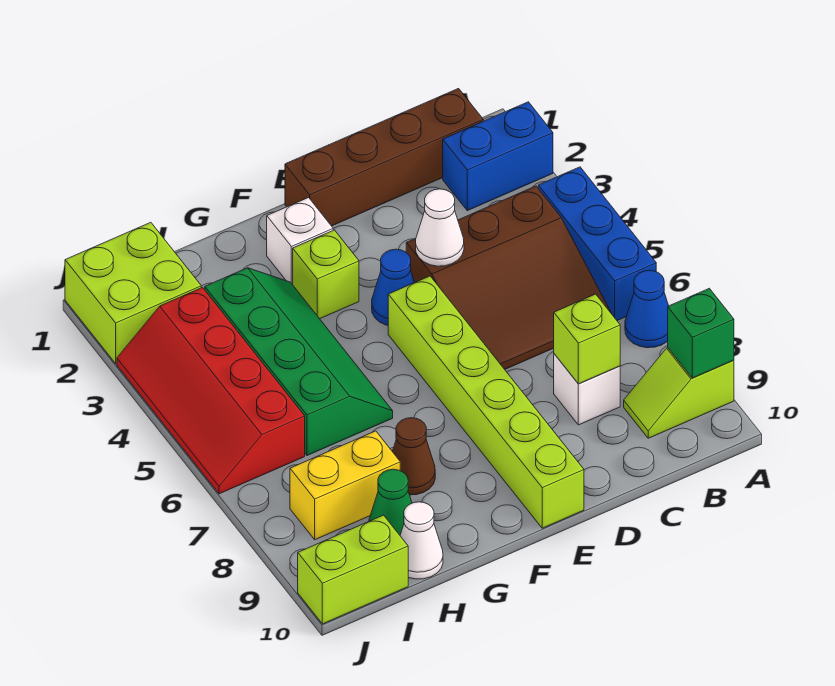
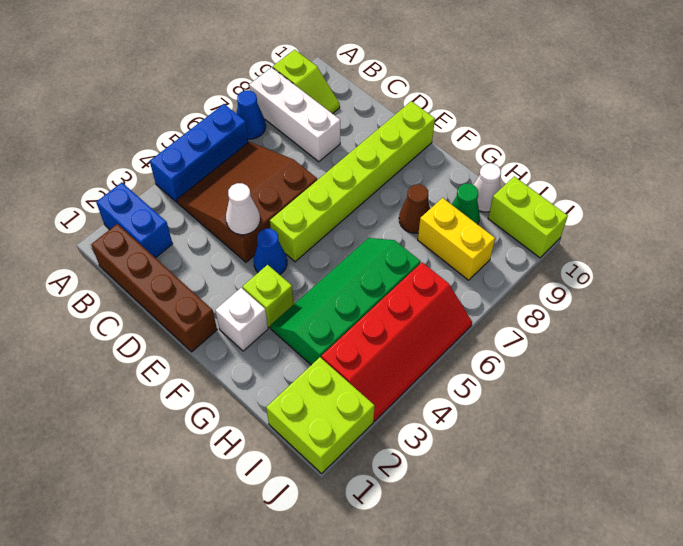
green 1x1 brick [668,288,734,378] -> none
brown 3x3 slope [406,186,612,369] -> brown 3x3 slope turned to [177,142,317,262]
white 1x1 brick [554,354,620,425] -> white 1x3 brick [249,67,340,162]
lime 1x1 brick [554,294,620,384] -> none

